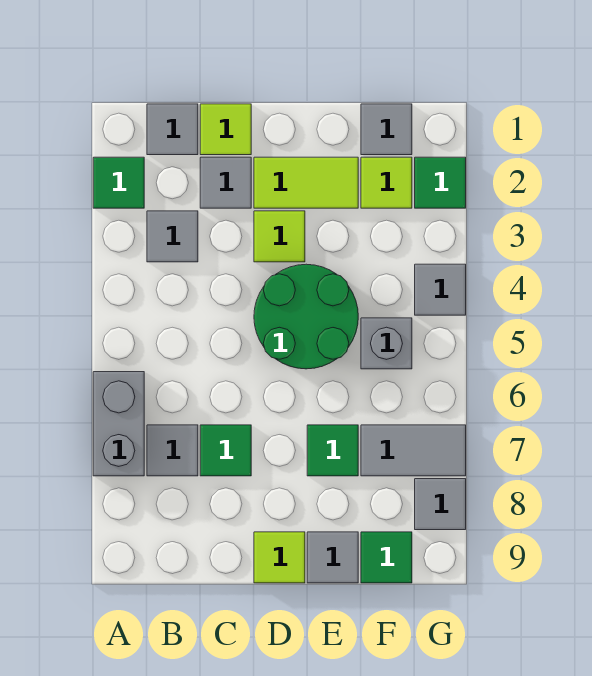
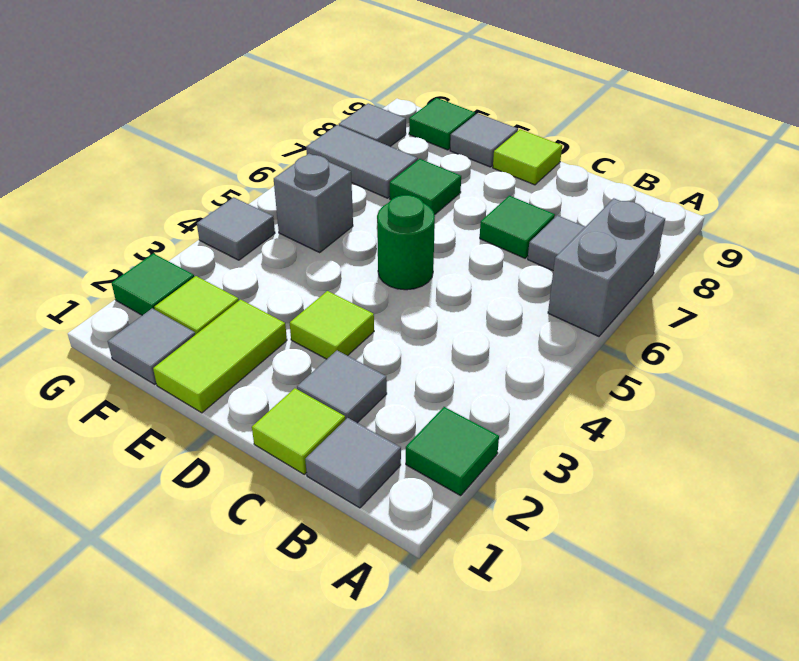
grey 1x1 tile [147,211,198,262] -> none
lime 1x2 tile [254,157,358,208] -> lime 1x2 tile turned to [153,299,287,413]
green 2x2 round brick [254,264,358,369] -> green 1x1 round brick [377,195,435,290]

